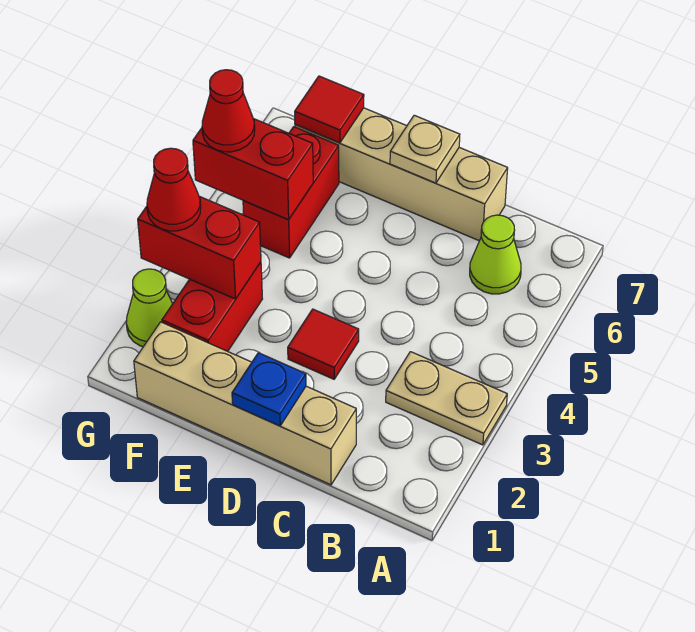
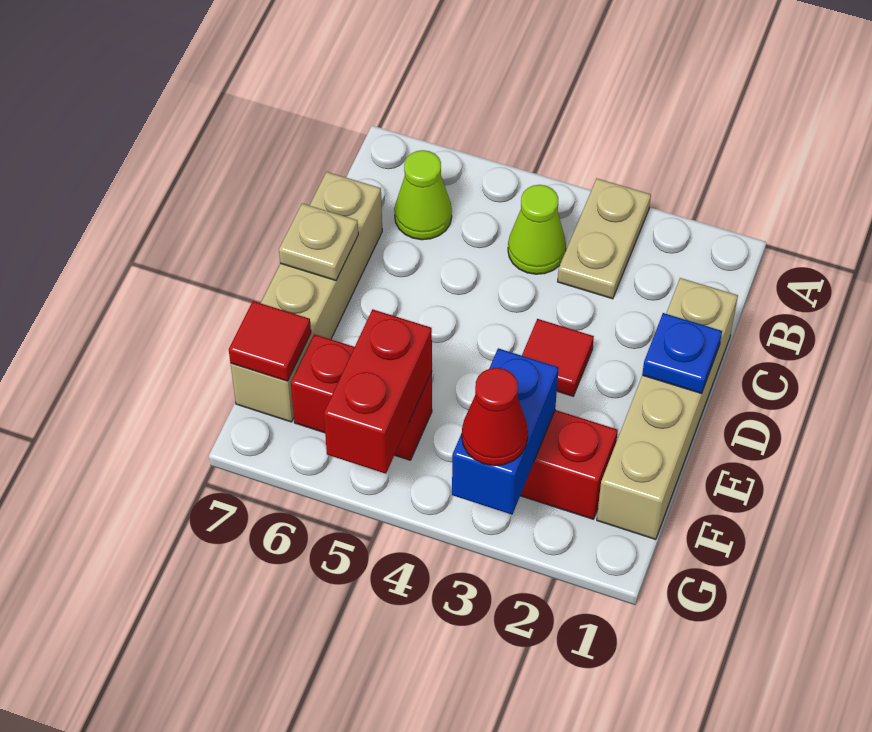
red 1x2 brick [138,196,261,299] -> blue 1x2 brick [452,348,559,515]
lime 1x1 cone [126,269,173,347] -> lime 1x1 cone moved to [508,185,566,274]
red 1x1 cone [202,70,255,152] -> none

